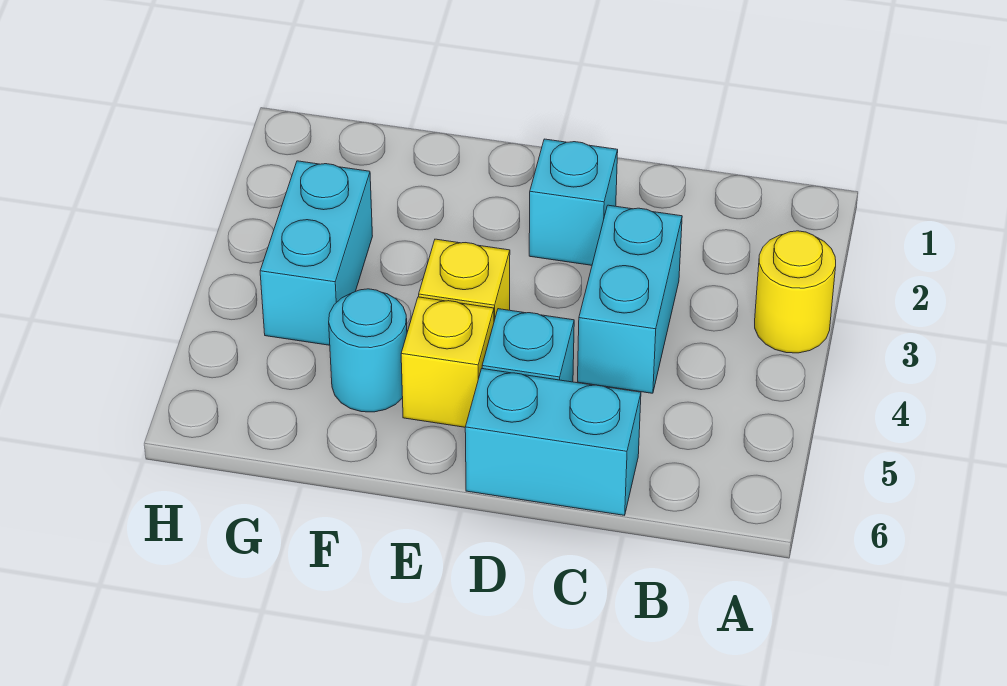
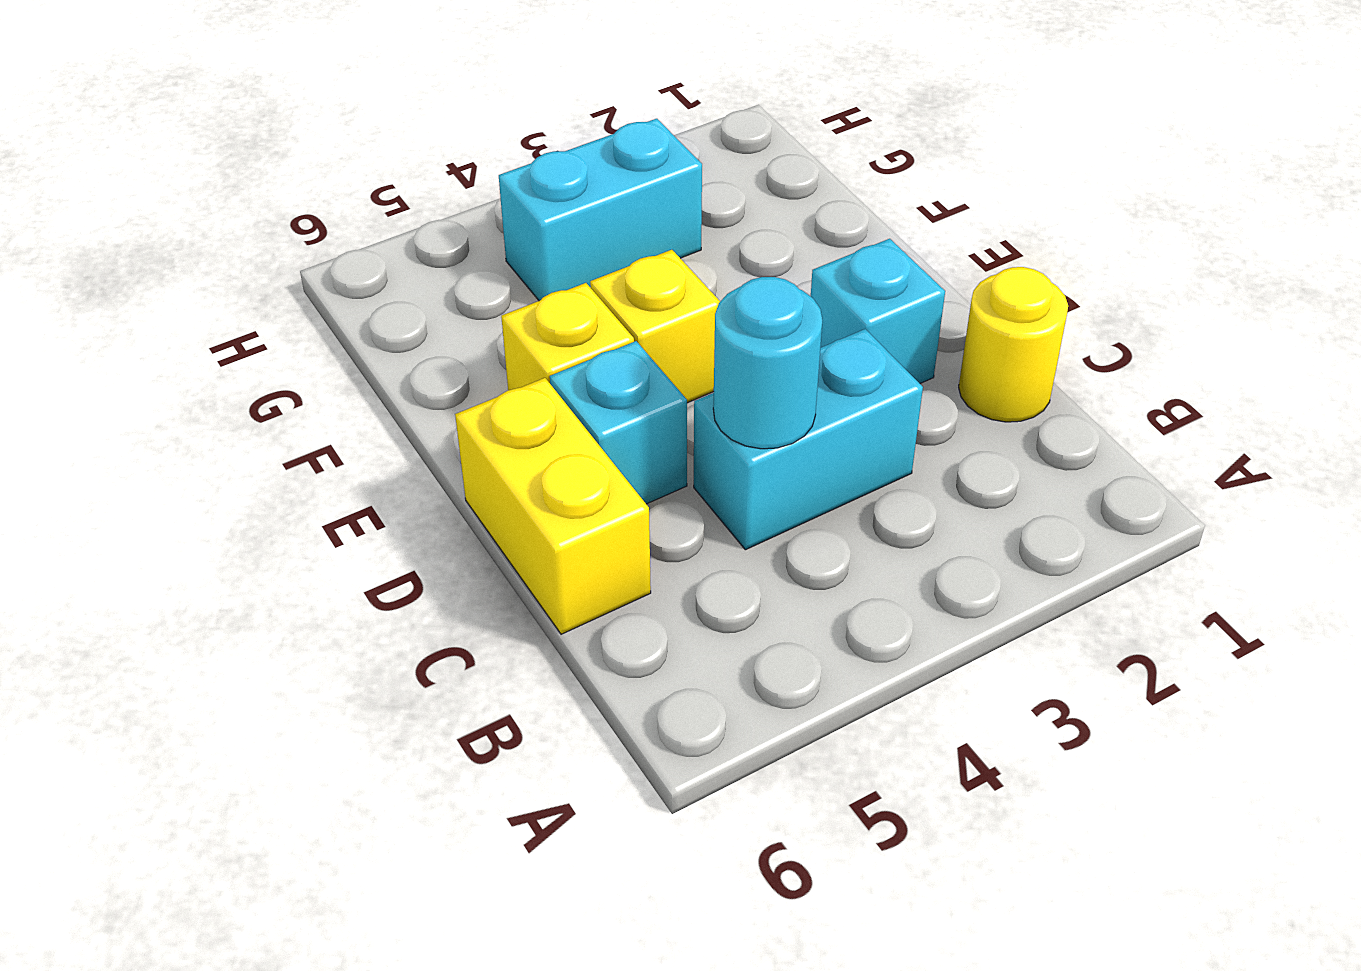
yellow 1x1 round brick [755,231,836,353] -> yellow 1x1 round brick moved to [959,267,1068,422]
cyan 1x2 brick [465,369,641,515] -> yellow 1x2 brick [455,378,651,634]
cyan 1x1 round brick [329,289,407,412] -> cyan 1x1 round brick moved to [713,277,822,449]

